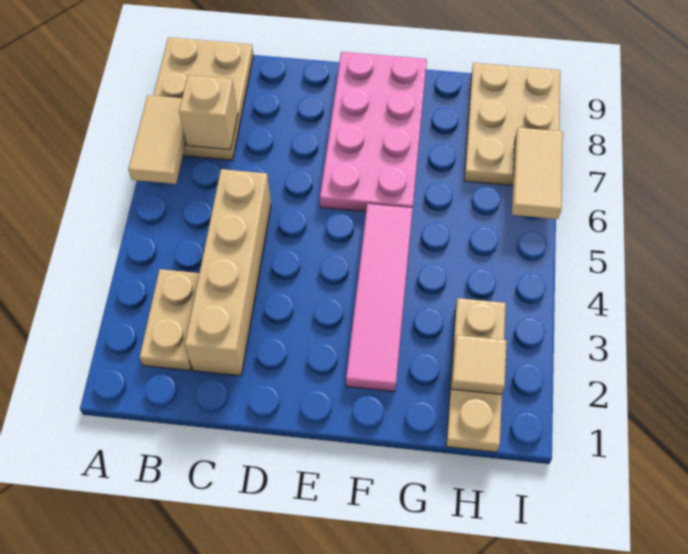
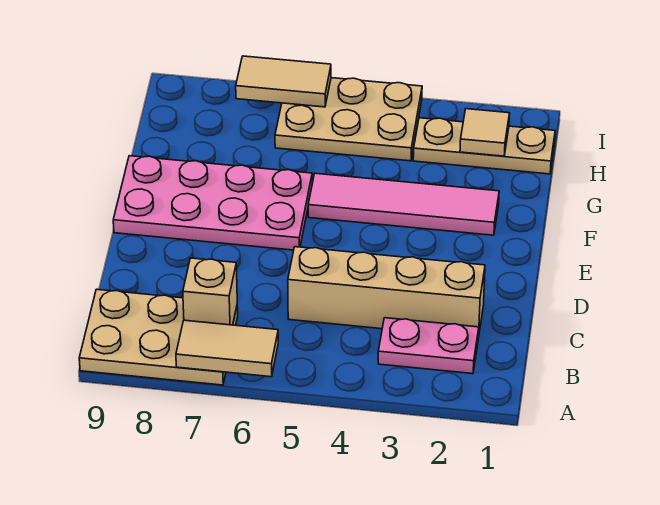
tan 1x2 plate [140,269,199,371] -> pink 1x2 plate [378,318,479,374]
tan 2x3 plate [464,63,560,186] -> tan 2x3 plate moved to [275,78,422,161]

